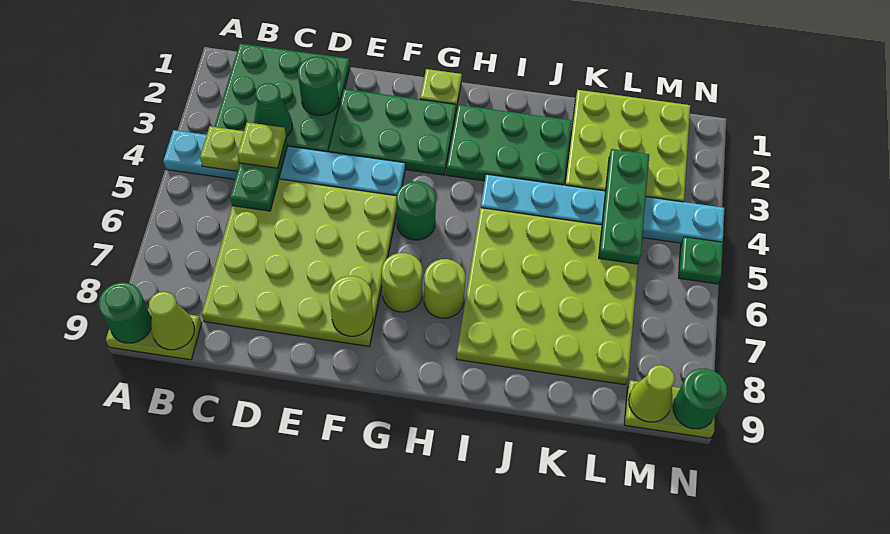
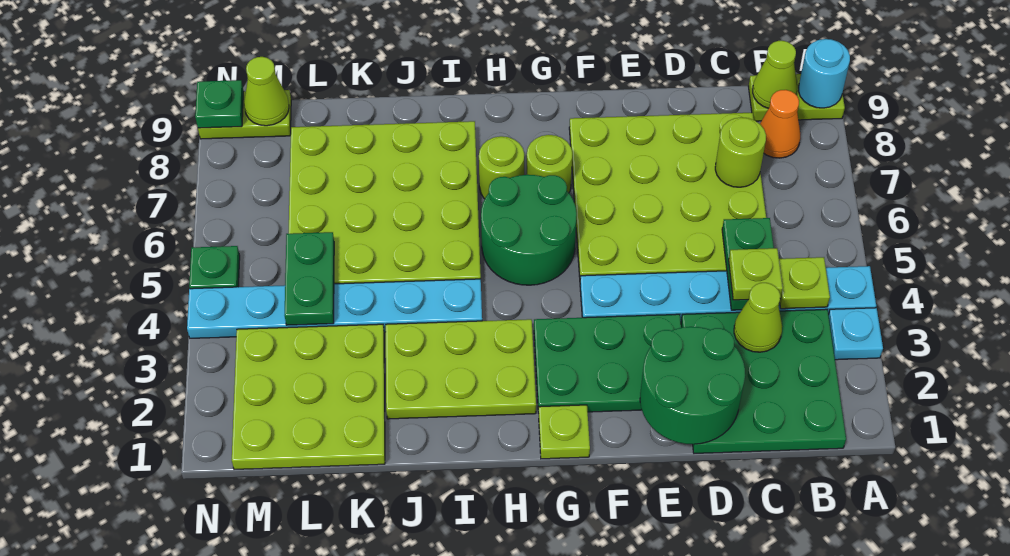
none -> cyan 1x1 plate [828,308,883,360]
green 1x1 round brick [99,283,152,343] -> cyan 1x1 round brick [798,39,850,108]
none -> orange 1x1 cone [760,90,800,158]
green 1x1 cone [254,83,292,137] -> lime 1x1 cone [734,283,782,352]
green 1x1 round brick [298,57,339,115] -> green 2x2 round brick [640,327,745,444]
lime 1x1 round brick [329,276,373,336] -> lime 1x1 round brick moved to [715,117,766,187]
green 1x1 round brick [396,181,436,240] -> green 2x2 round brick [481,175,577,285]
green 2x3 plate [446,105,572,185] -> lime 2x3 plate [386,319,536,419]
green 1x3 plate [599,149,649,264] -> green 1x2 plate [285,232,334,325]
green 1x1 round brick [673,369,727,429] -> green 1x1 plate [195,80,243,128]

